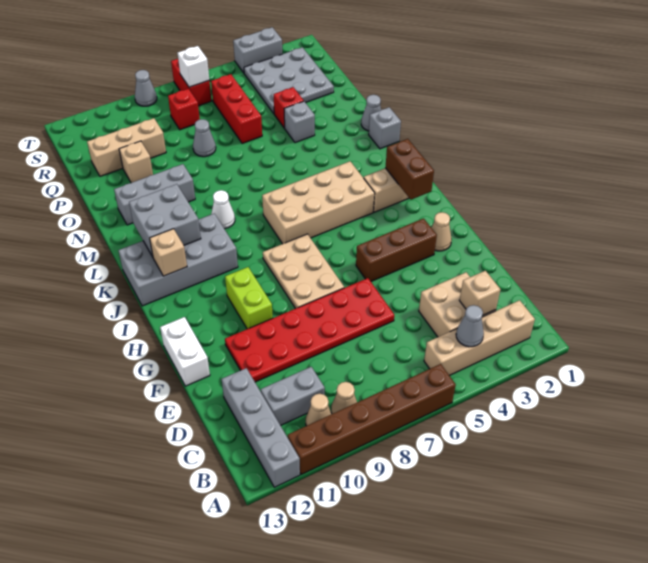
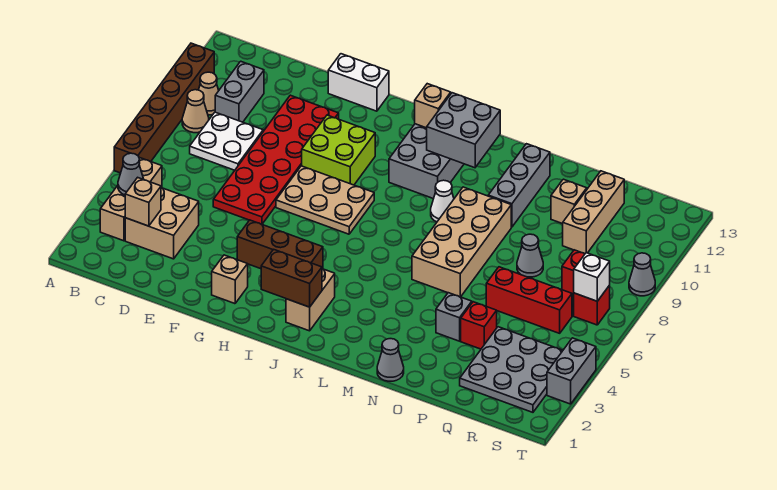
grey 1x4 brick [221,368,300,487] -> none
tan 1x4 brick [424,300,535,376] -> tan 1x3 brick [100,157,162,241]
none -> white 2x2 plate [190,112,263,170]
tan 1x1 cone [431,212,452,251] -> tan 1x1 brick [212,255,248,304]
brown 1x3 brick [356,218,437,281] -> brown 1x3 brick turned to [237,220,323,269]
lime 1x2 brick [225,267,273,329] -> lime 2x2 brick [302,115,375,185]
tan 2x4 brick [262,161,375,244] -> tan 2x4 brick moved to [412,187,511,297]
grey 1x1 brick [369,107,401,149] -> none
red 1x2 brick [171,59,212,106] -> red 1x1 brick [574,285,610,325]

